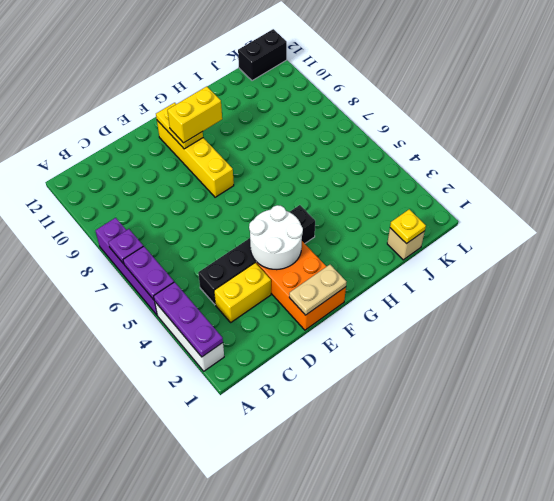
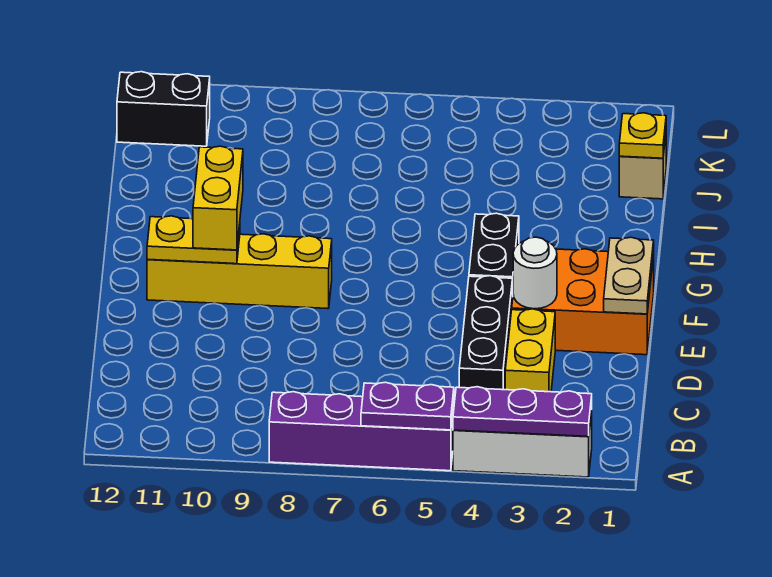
purple 1x1 plate [108,229,143,264] -> none
white 2x2 round brick [249,205,303,270] -> white 1x1 round brick [513,237,557,309]
black 1x2 brick [238,29,287,81] -> black 1x2 brick turned to [117,72,210,146]

